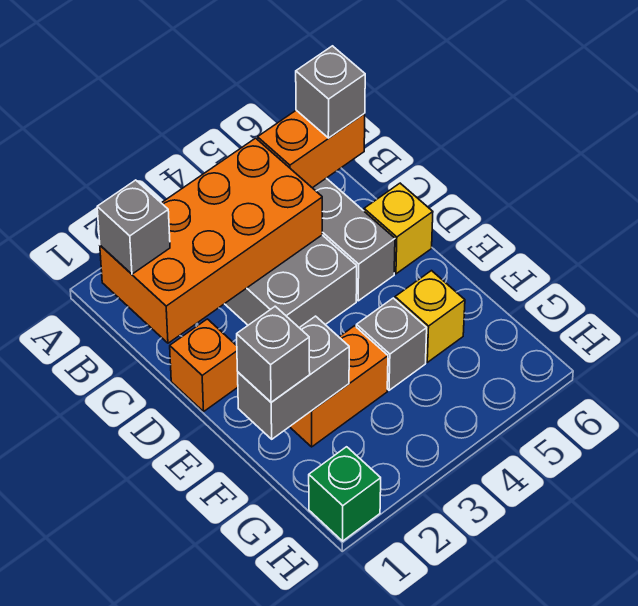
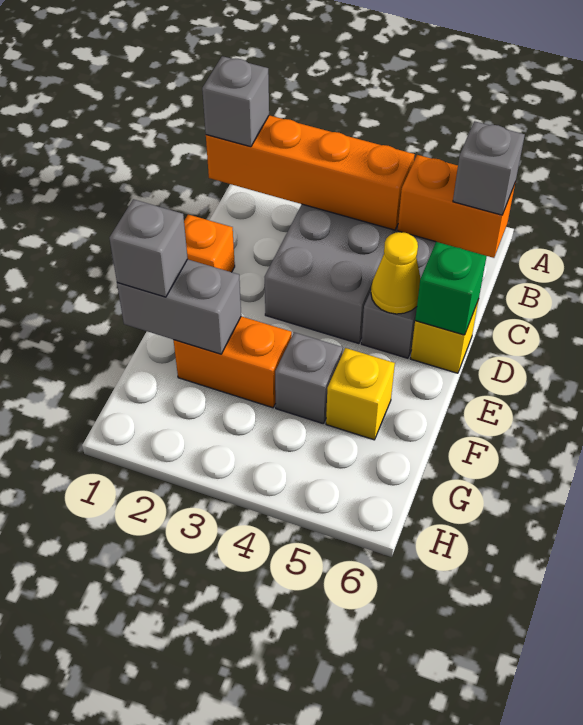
orange 2x4 brick [100,138,322,343] -> orange 1x4 brick [206,115,415,230]
none -> yellow 1x1 cone [371,232,421,314]
green 1x1 brick [309,447,381,541] -> green 1x1 brick moved to [415,242,487,335]

